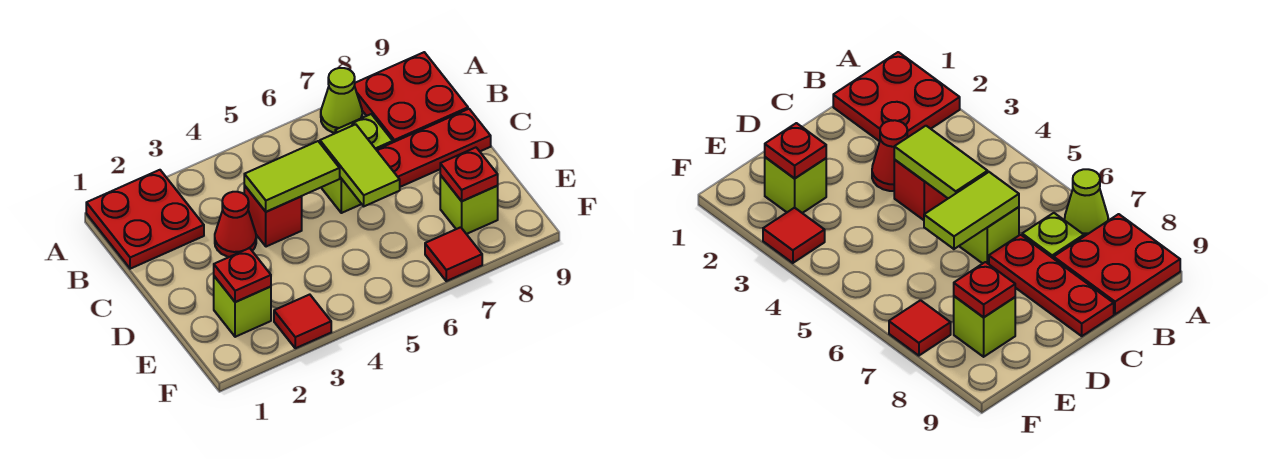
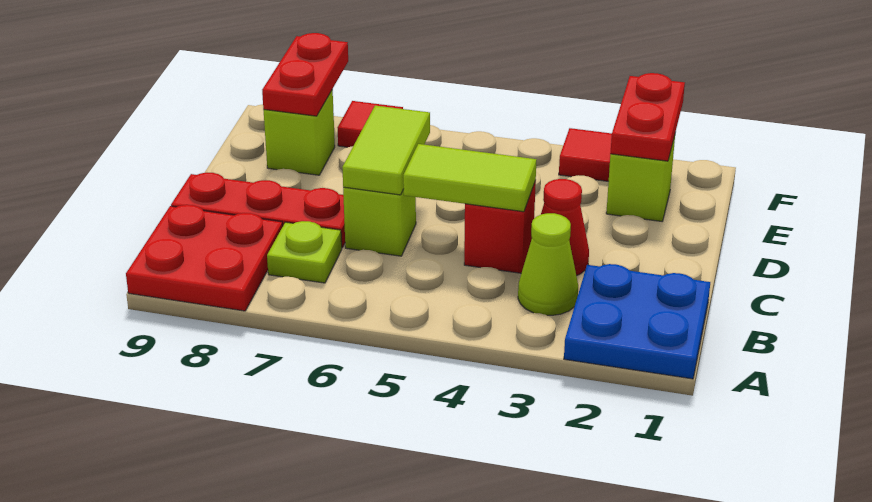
red 2x2 plate [86,170,204,269] -> blue 2x2 plate [564,264,710,379]
lime 1x1 cone [321,68,362,133] -> lime 1x1 cone moved to [518,213,578,315]
red 1x1 plate [214,248,271,302] -> red 1x2 plate [610,73,685,161]
red 1x1 plate [440,148,498,201] -> red 1x2 plate [262,33,348,116]

